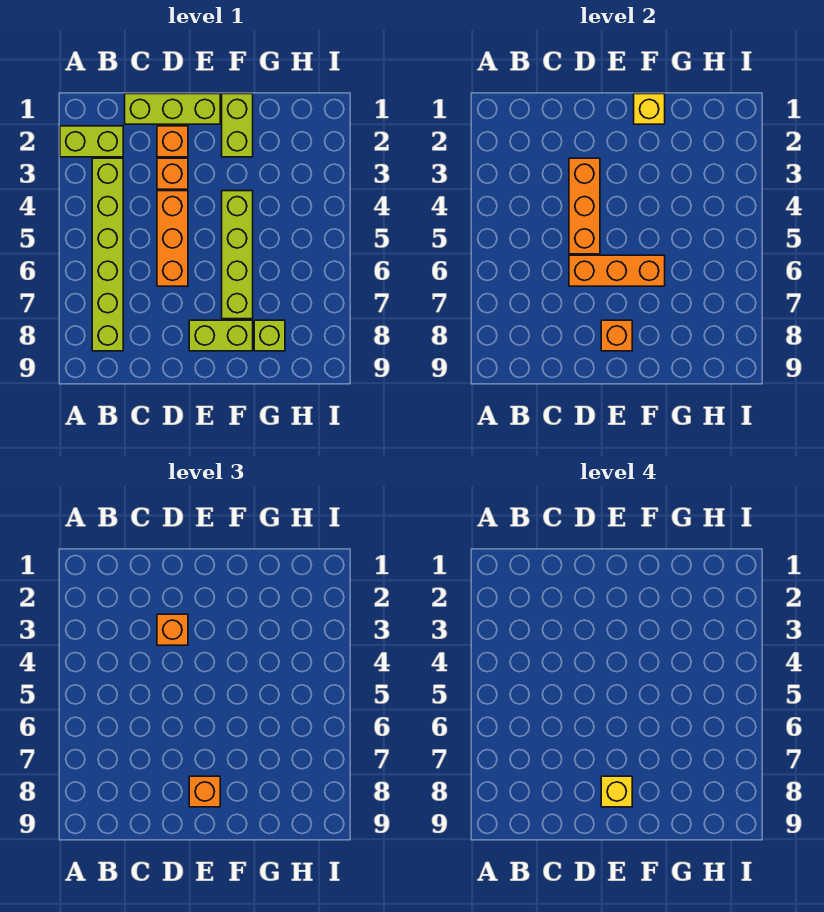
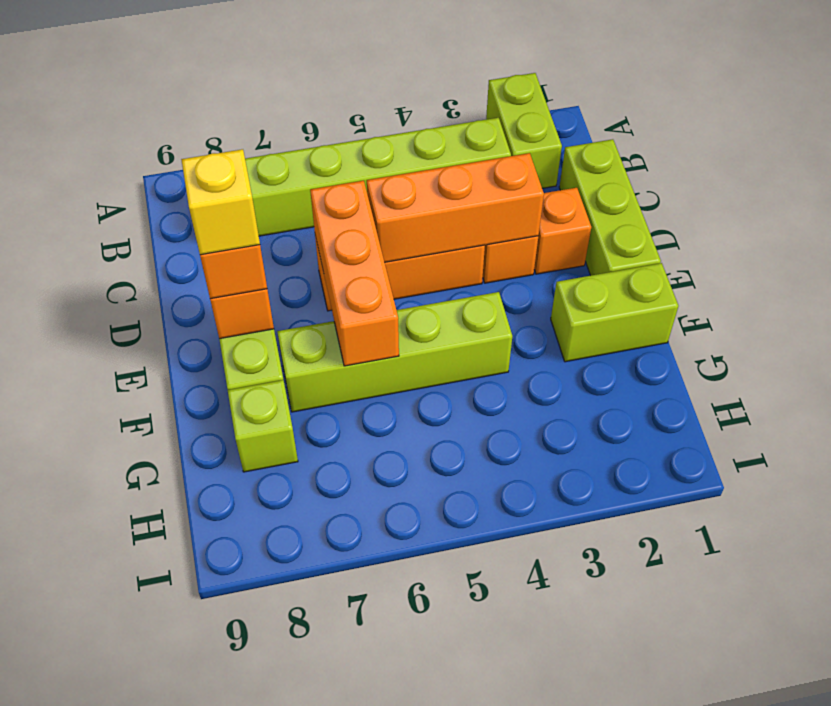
orange 1x1 brick [157,614,188,645] -> none
yellow 1x1 brick [634,94,665,124] -> none

